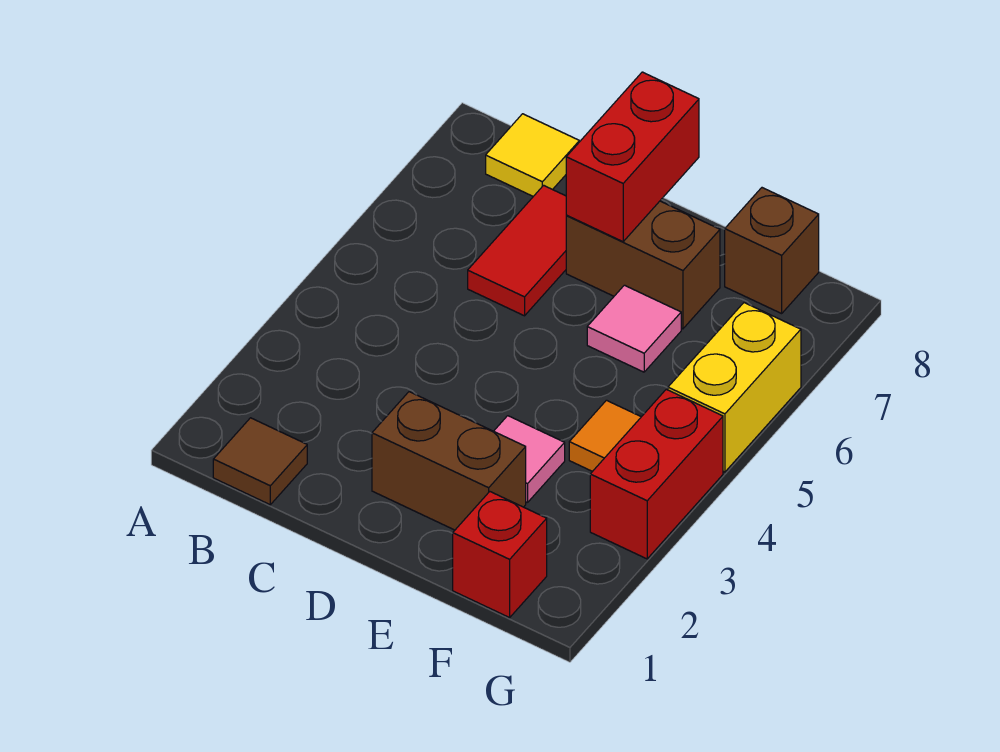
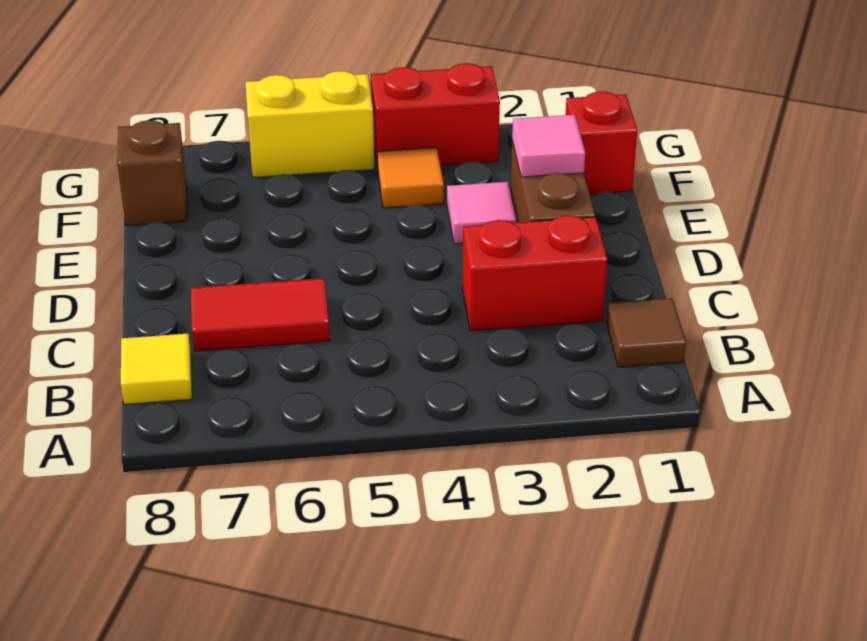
brown 1x2 brick [566,201,720,329] -> none
red 1x2 brick [566,72,699,242] -> red 1x2 brick moved to [462,215,607,331]
pink 1x1 tile [587,285,681,372] -> pink 1x1 tile moved to [512,115,585,177]

